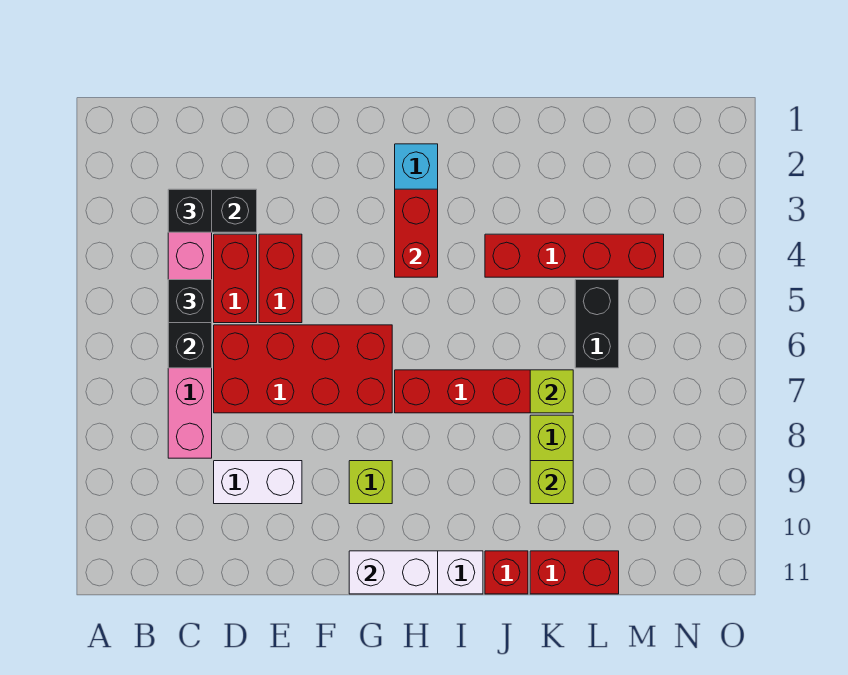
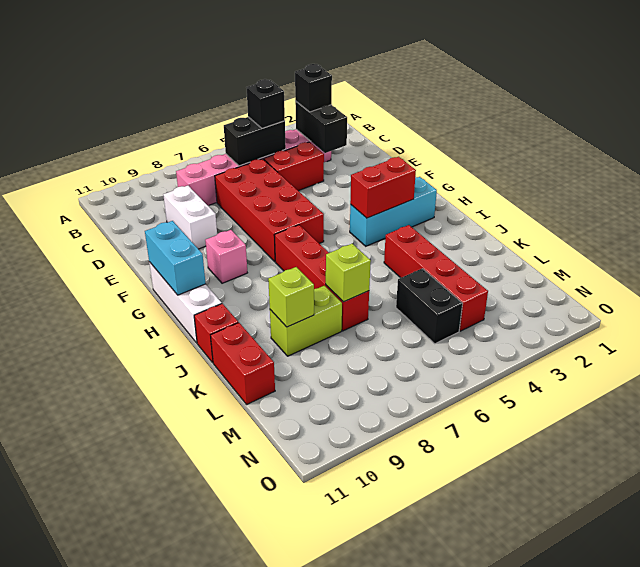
red 1x2 brick [259,234,302,323] -> none
lime 1x1 brick [349,461,392,504] -> pink 1x1 brick [205,230,247,283]
white 1x2 brick [349,551,438,594] -> cyan 1x2 brick [145,221,206,295]
black 1x2 brick [575,280,619,368] -> black 1x2 brick turned to [396,268,463,344]

